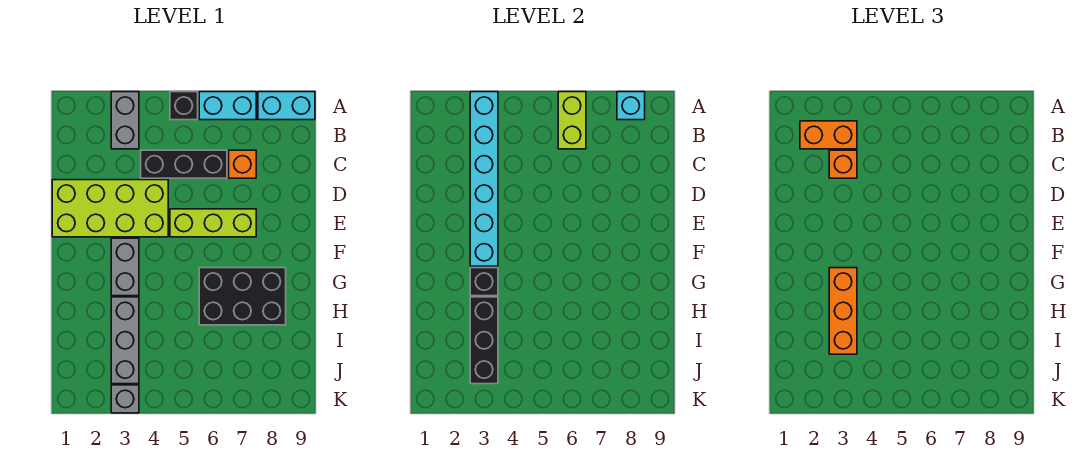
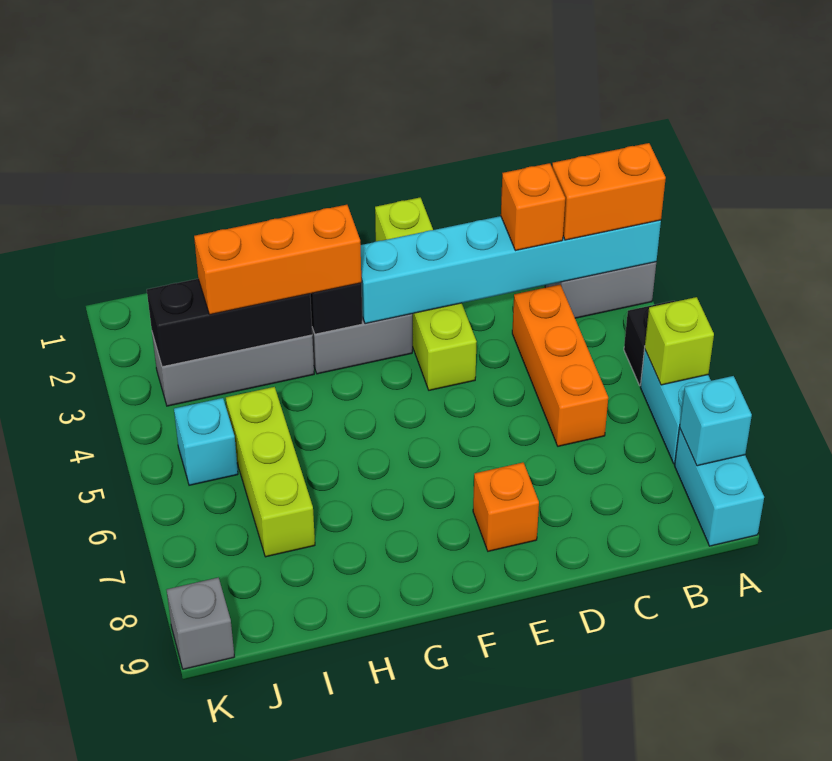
lime 1x2 brick [558,92,586,149] -> lime 1x1 brick [645,297,714,385]
orange 1x2 brick [800,121,857,149] -> orange 1x2 brick turned to [552,143,666,240]
black 1x3 brick [141,150,227,178] -> orange 1x3 brick [512,285,608,446]
orange 1x1 brick [229,150,256,178] -> orange 1x1 brick moved to [473,463,539,551]
lime 2x4 brick [52,180,168,237] -> lime 1x4 brick [375,198,477,390]
lime 1x3 brick [170,209,256,237] -> lime 1x3 brick moved to [226,387,315,557]
black 2x3 brick [199,268,286,325] -> none
none -> cyan 1x1 brick [174,398,238,485]
grey 1x1 brick [111,385,139,413] -> grey 1x1 brick moved to [167,578,234,669]

